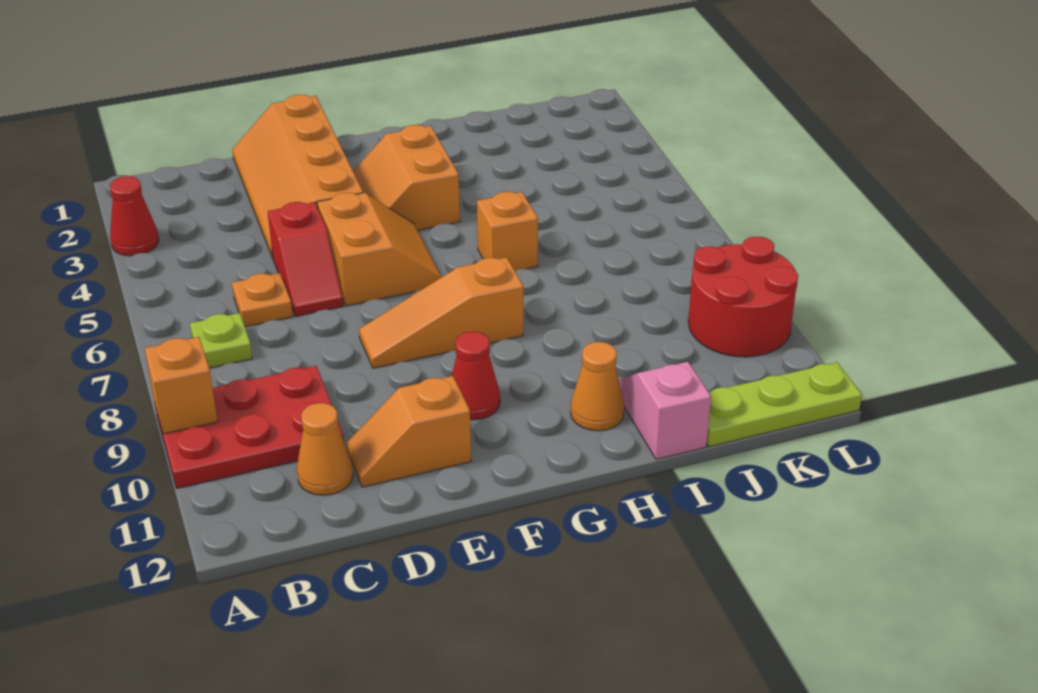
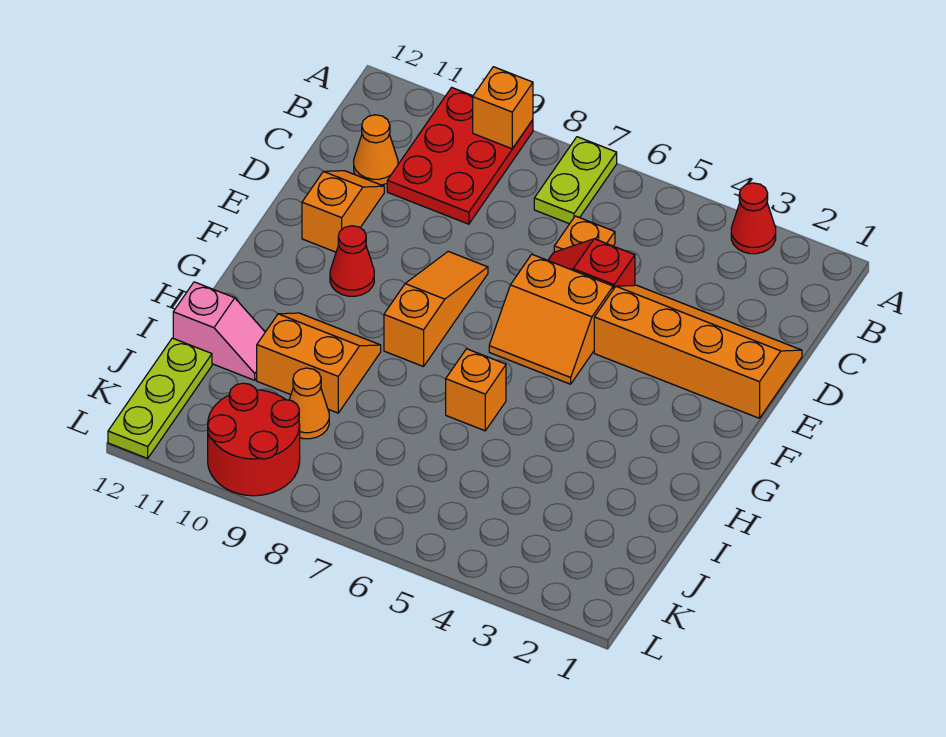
lime 1x1 plate [190,313,252,368] -> lime 1x2 plate [534,137,617,224]
orange 2x2 slope [353,125,460,230] -> orange 2x2 slope moved to [257,313,381,413]
orange 1x1 cone [571,342,624,431] -> orange 1x1 cone moved to [289,368,329,439]

